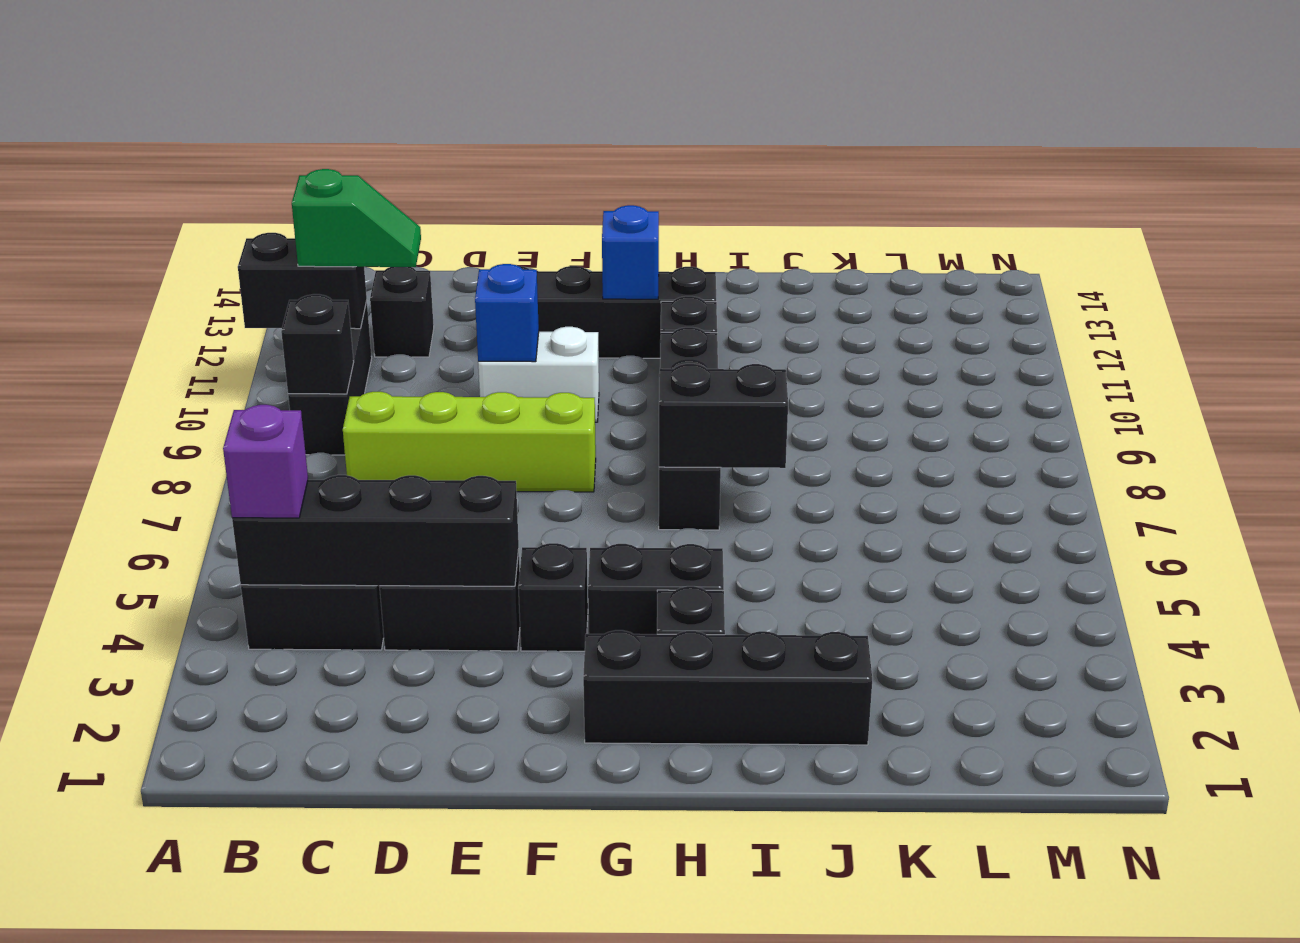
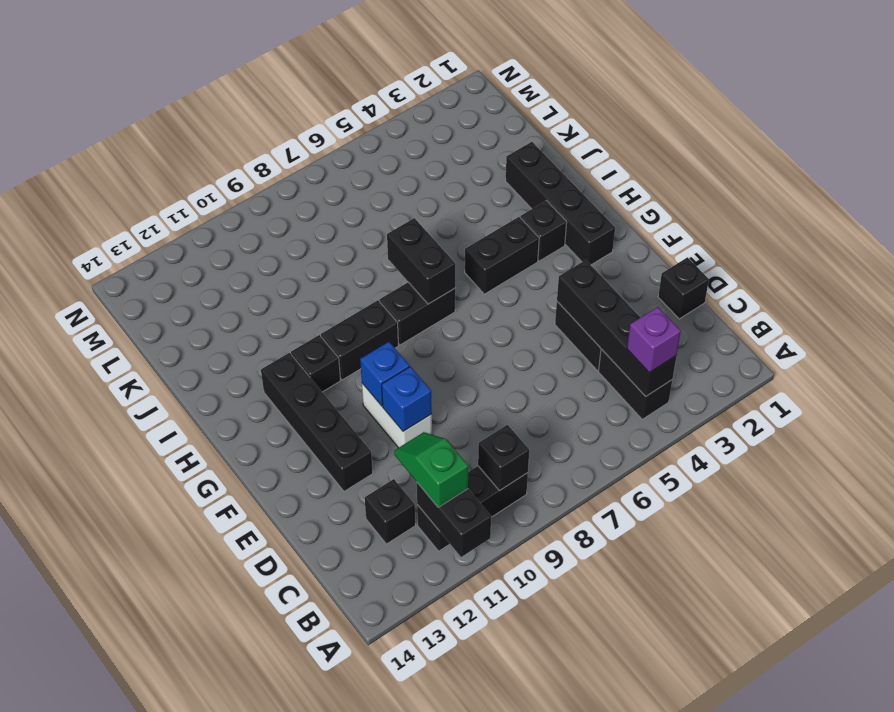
lime 1x4 brick [343,392,596,492] -> none
black 1x1 brick [518,543,588,651] -> black 1x1 brick moved to [658,257,709,319]
black 1x2 brick [588,544,724,634] -> black 1x2 brick turned to [465,217,539,294]
blue 1x1 brick [602,205,659,299] -> blue 1x1 brick moved to [360,342,410,406]

